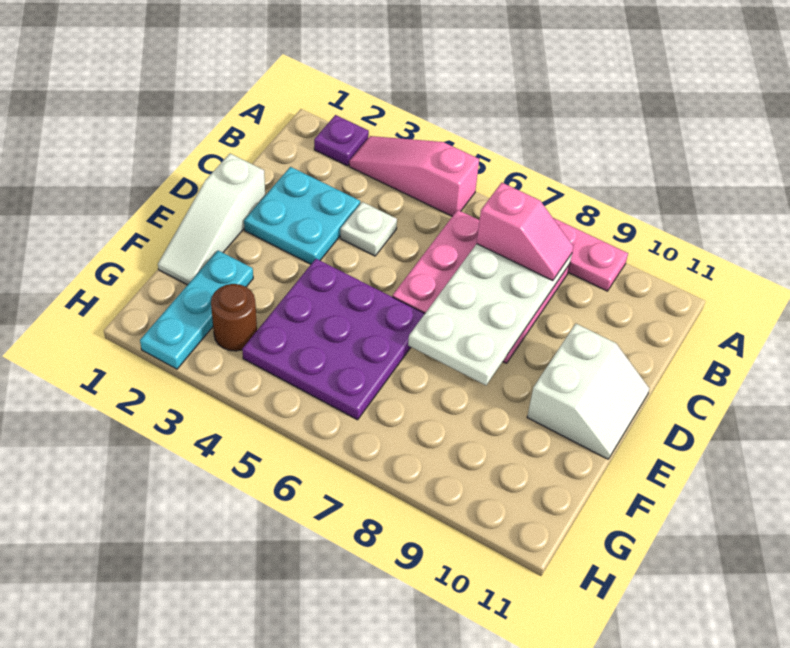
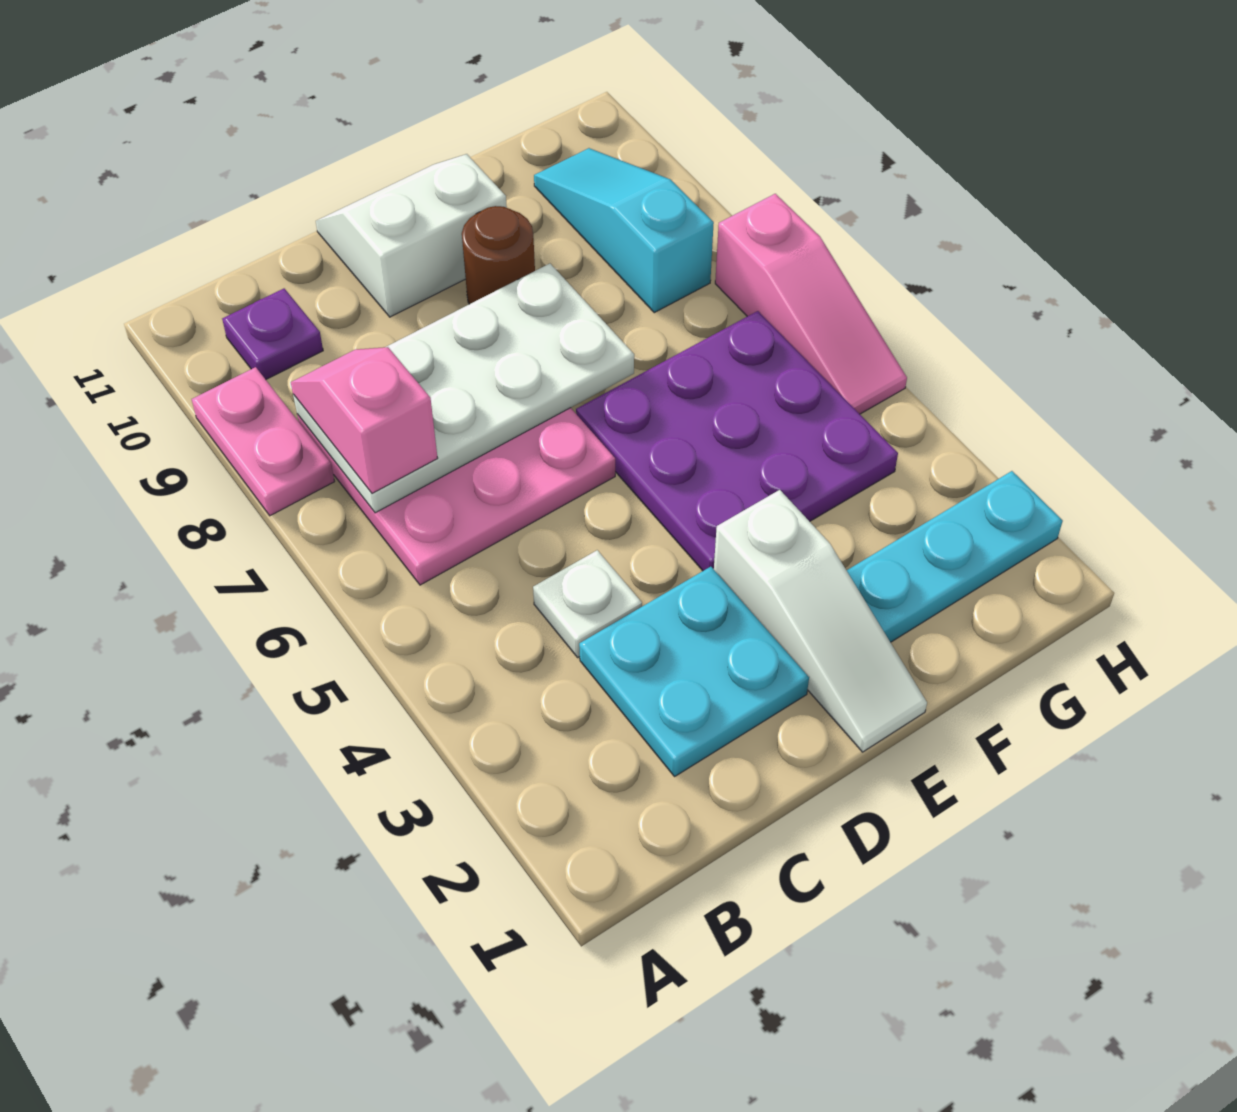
purple 1x1 plate [314,115,369,166] -> purple 1x1 plate moved to [222,289,323,379]
pink 1x3 slope [349,136,479,216] -> pink 1x3 slope moved to [715,194,907,414]
white 1x3 slope [158,154,265,285] -> white 1x3 slope turned to [714,490,927,752]
brown 1x1 round brick [211,284,257,351] -> brown 1x1 round brick moved to [462,206,535,304]
none -> cyan 1x3 slope [534,148,714,313]

